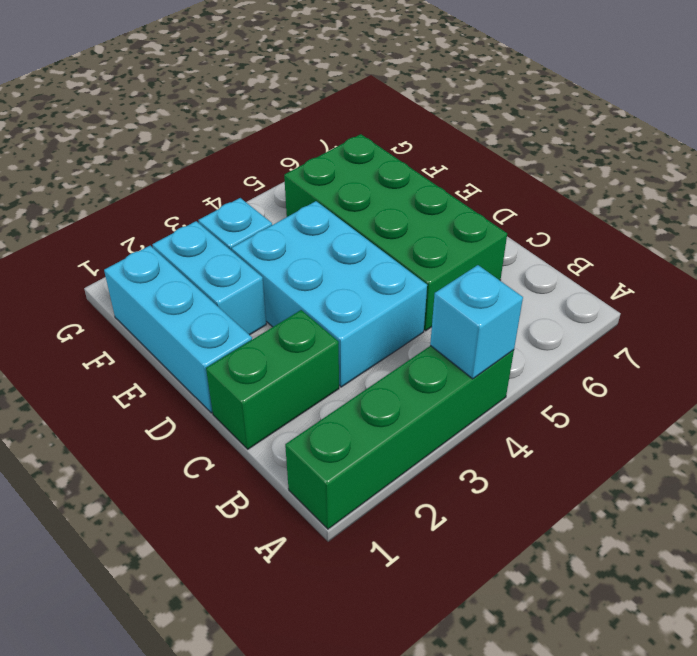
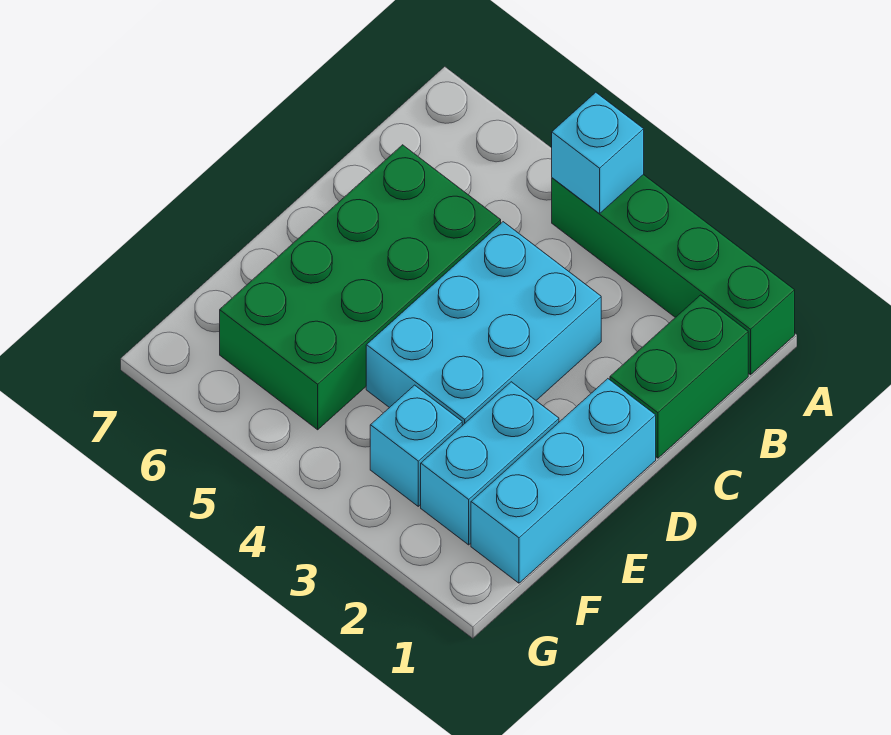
green 1x2 brick [206,310,339,449] -> green 1x2 brick turned to [610,295,748,458]

